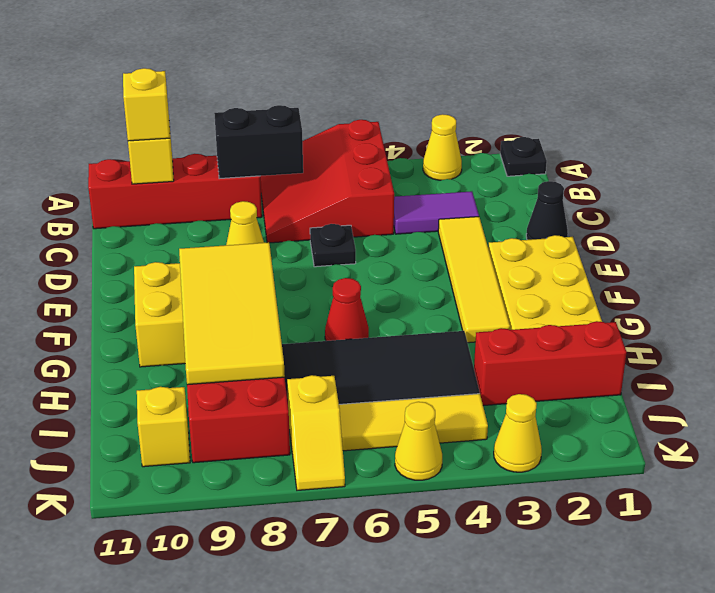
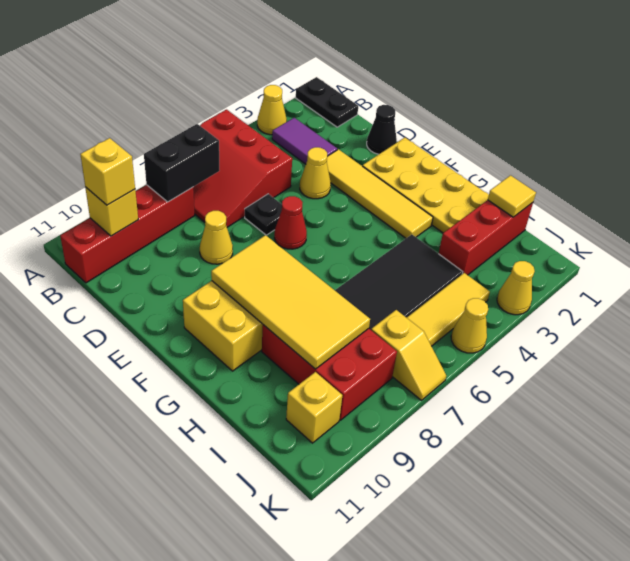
black 1x1 plate [500,137,547,176] -> black 1x2 plate [296,77,358,127]
purple 1x2 tile [394,191,479,234] -> purple 1x2 tile turned to [272,118,337,164]
none -> yellow 1x1 cone [300,147,331,199]
red 1x1 cone [325,278,369,341] -> red 1x1 cone moved to [274,196,307,249]
none -> yellow 1x1 tile [488,175,536,217]

